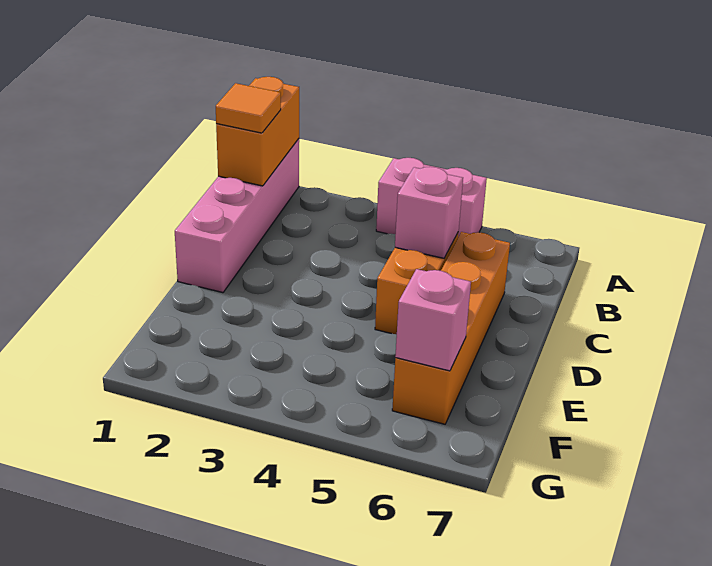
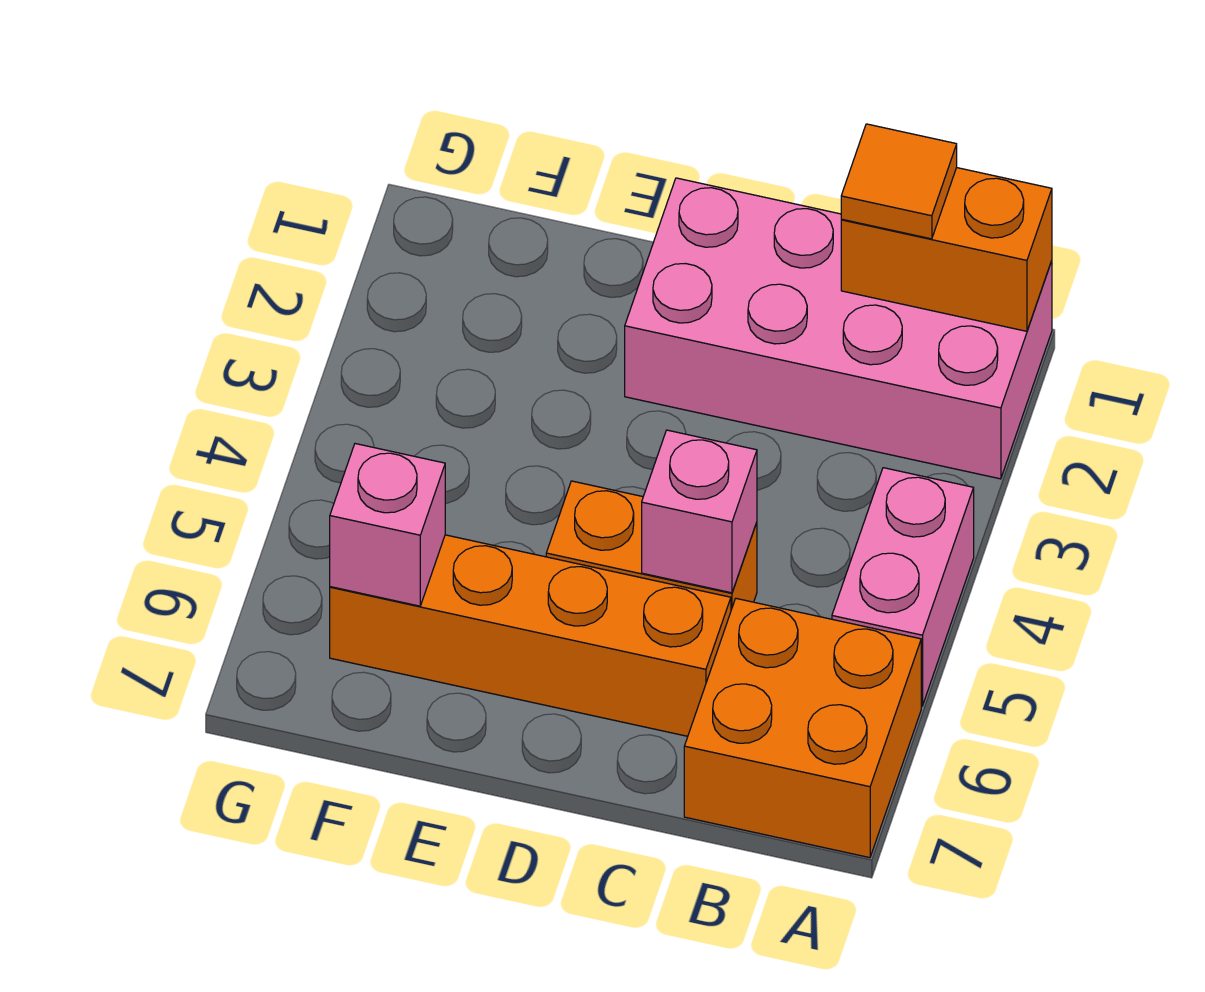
pink 1x4 brick [175,139,299,293] -> pink 2x4 brick [625,178,1052,479]
none -> orange 2x2 brick [684,599,921,858]

